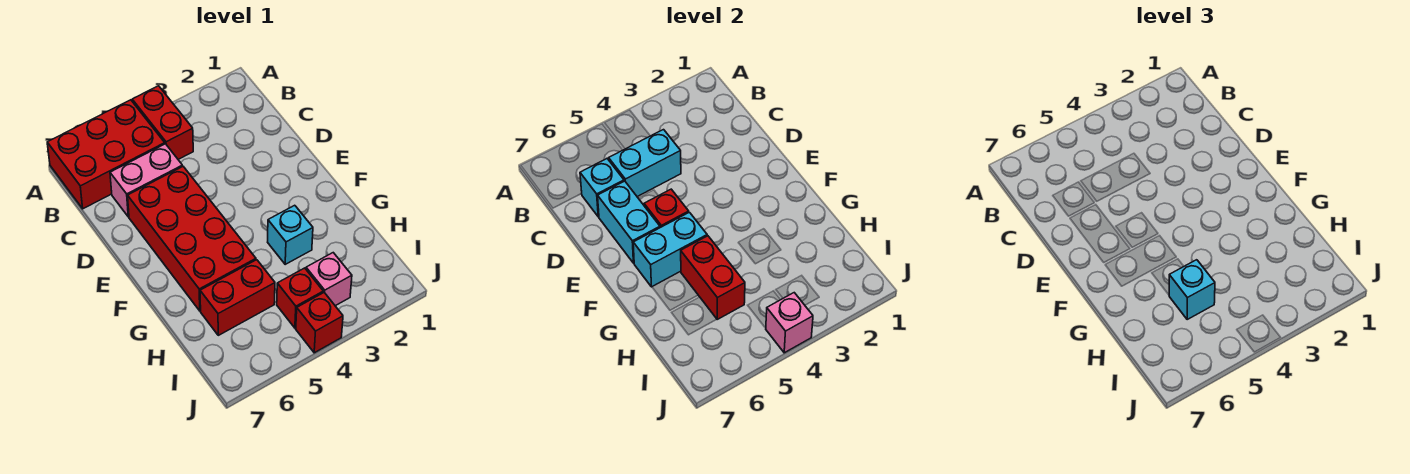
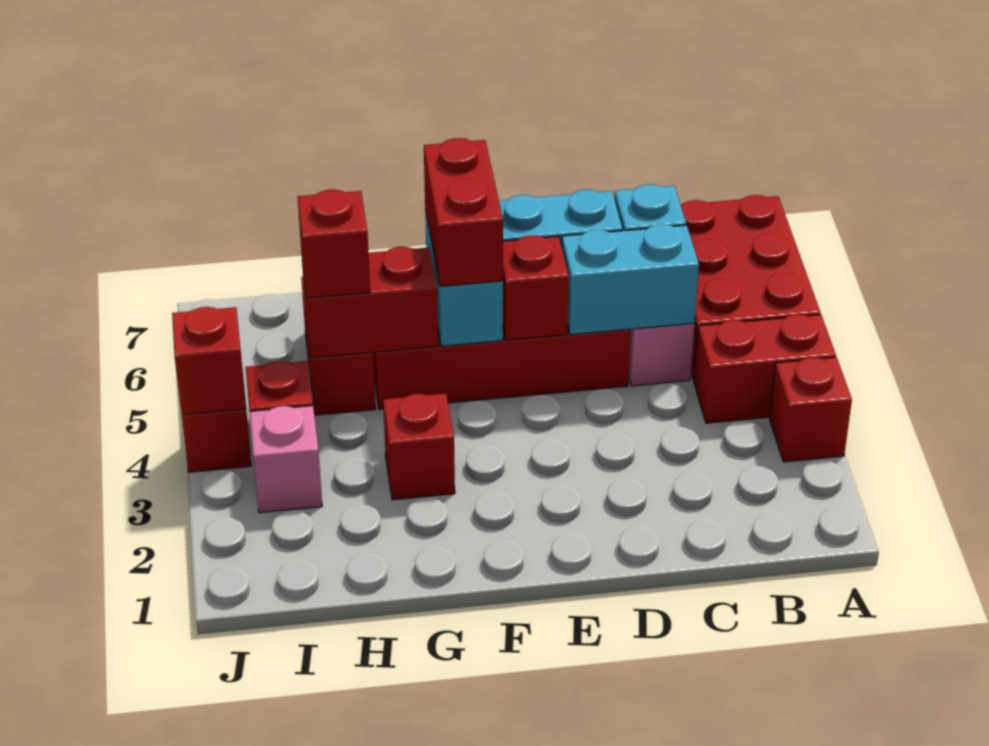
none -> red 1x1 brick [770,357,852,462]
cyan 1x2 brick [609,130,681,197] -> cyan 1x2 brick turned to [562,224,699,335]
none -> red 1x2 brick [424,138,503,287]
cyan 1x1 brick [268,205,313,264] -> red 1x1 brick [383,393,455,500]
cyan 1x1 brick [1169,260,1215,319] -> red 1x1 brick [298,189,370,298]
pink 1x1 brick [766,293,813,353] -> red 1x1 brick [172,307,246,415]

